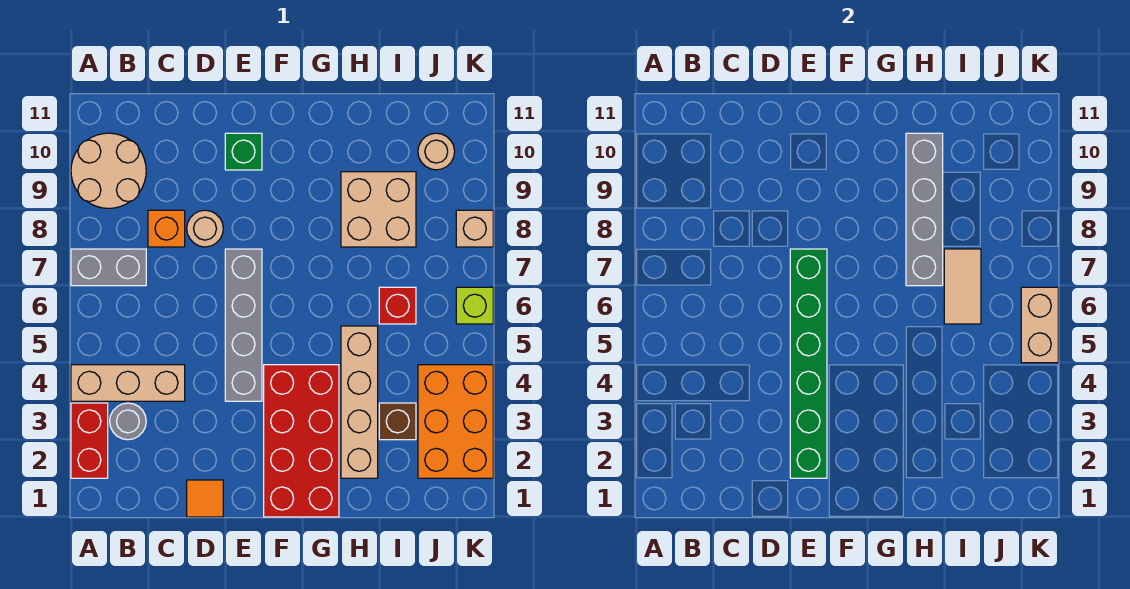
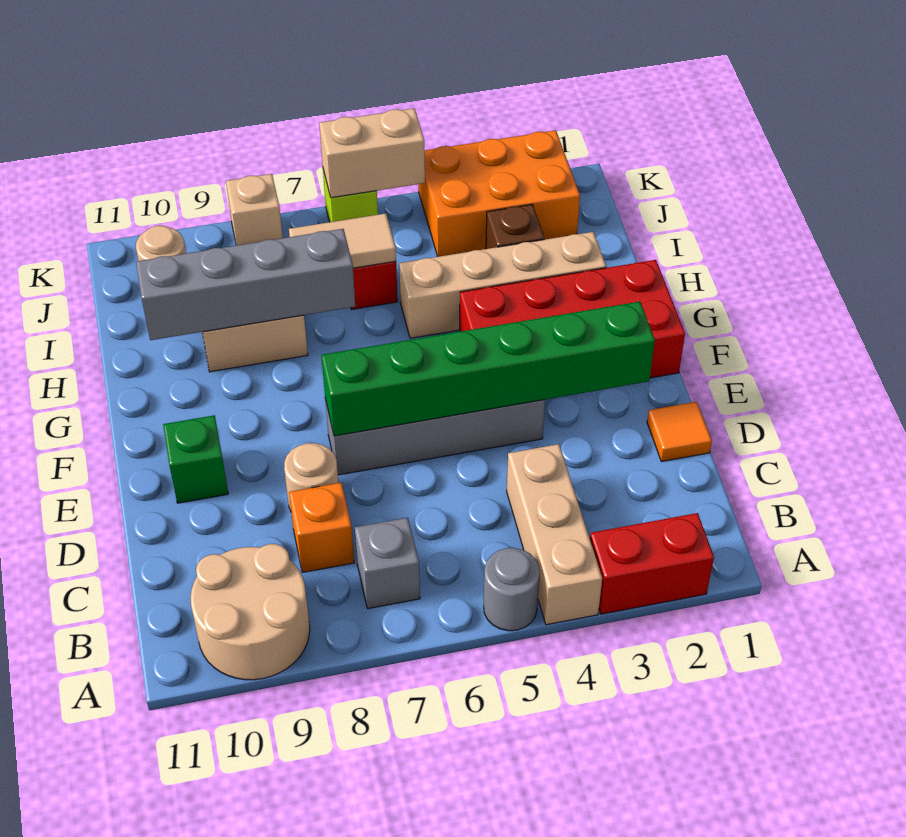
grey 1x2 brick [71,249,146,286] -> grey 1x1 brick [355,518,420,609]
grey 1x1 round brick [110,403,146,440] -> grey 1x1 round brick moved to [484,548,540,631]

